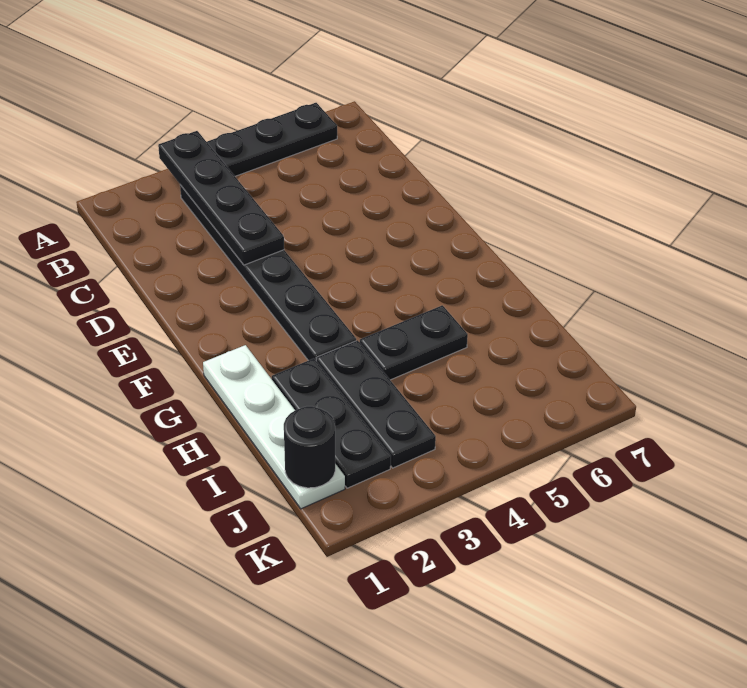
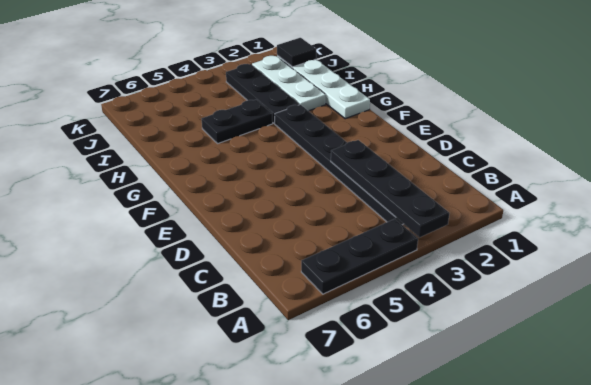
black 1x3 plate [272,358,391,488] -> white 1x3 plate [252,56,326,111]
black 1x1 round brick [284,406,335,488] -> black 1x1 tile [277,38,316,67]

